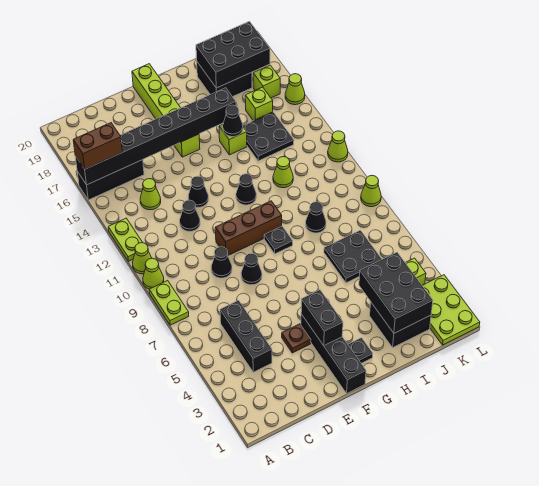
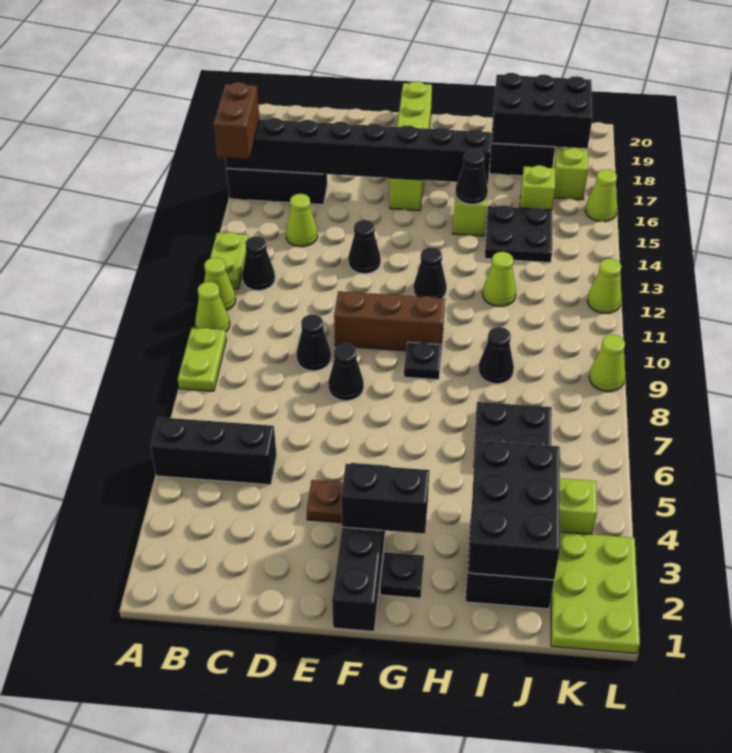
brown 1x2 brick [73,123,122,169] -> brown 1x2 brick turned to [213,82,259,159]
black 1x3 brick [220,300,272,372] -> black 1x3 brick turned to [150,417,277,485]
black 1x1 cone [180,200,200,231] -> black 1x1 cone moved to [242,236,275,290]
black 1x2 brick [301,290,343,345] -> black 1x2 brick turned to [341,464,429,534]

